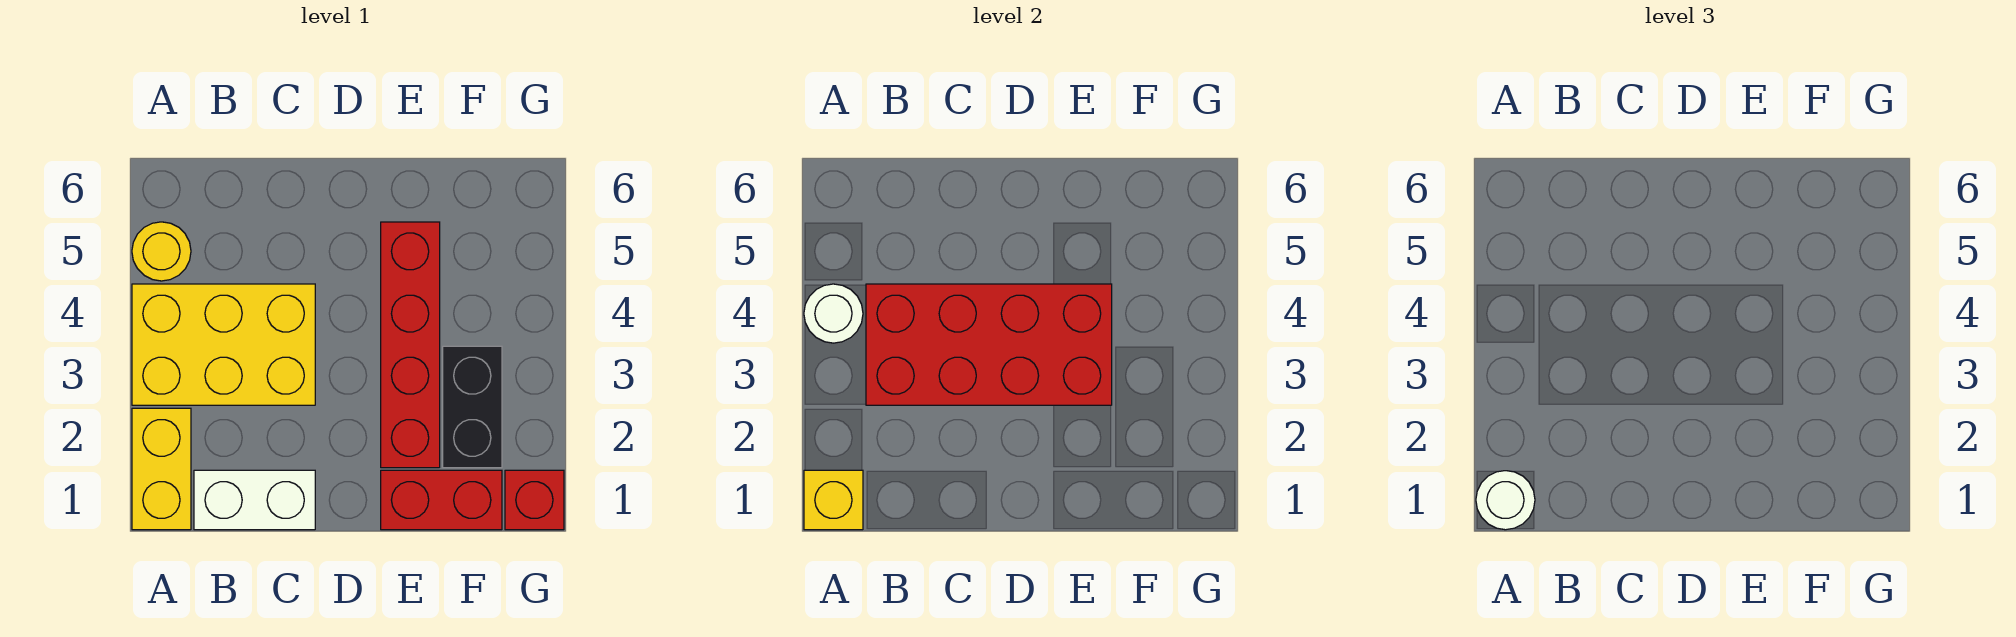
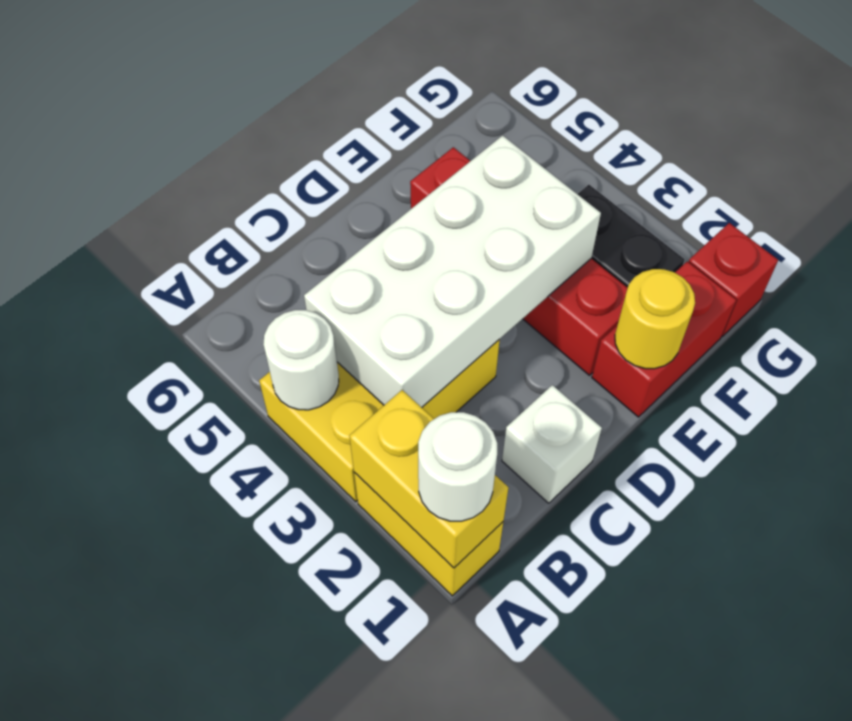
yellow 1x1 brick [804,470,863,530] -> yellow 1x2 brick [349,390,508,568]
yellow 1x1 round brick [132,222,191,281] -> yellow 1x1 round brick moved to [615,269,695,369]
white 1x2 brick [194,470,315,530] -> white 1x1 brick [502,385,602,503]
red 2x4 brick [866,284,1112,405] -> white 2x4 brick [304,135,601,407]

